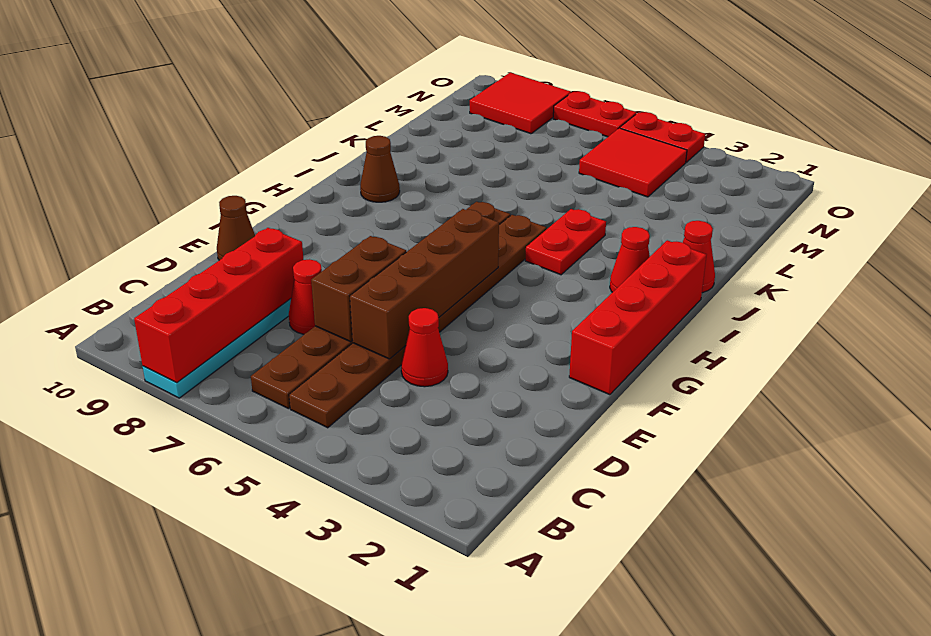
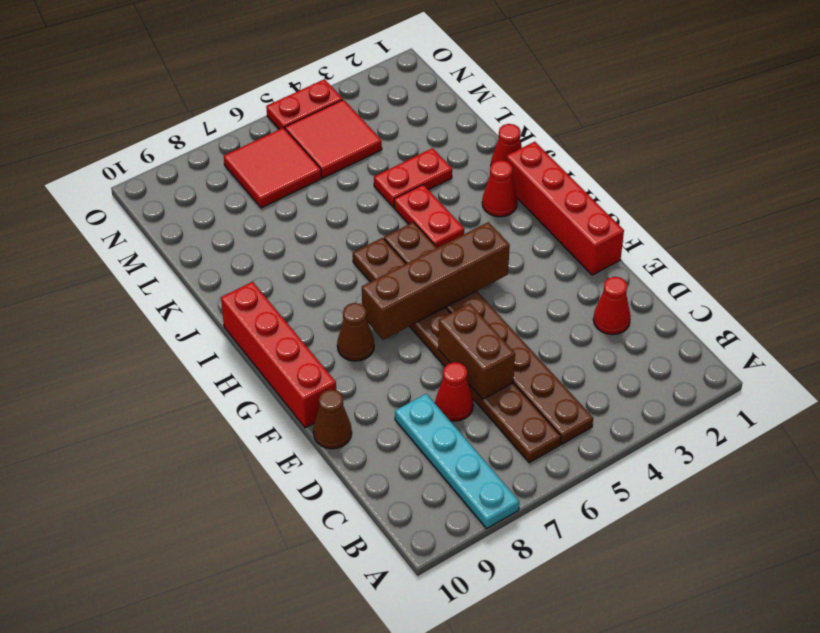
red 1x4 brick [134,228,304,382] -> red 1x4 brick moved to [221,282,336,428]
red 1x1 cone [401,308,448,387] -> red 1x1 cone moved to [593,277,631,335]
brown 1x4 brick [350,209,499,359] -> brown 1x4 brick turned to [362,222,510,340]
brown 1x1 cone [360,136,400,202] -> brown 1x1 cone moved to [337,303,374,361]
red 2x2 tile [470,73,571,134] -> red 2x2 tile moved to [224,128,322,208]
red 1x2 plate [553,91,637,137] -> red 1x2 plate moved to [374,148,452,207]

